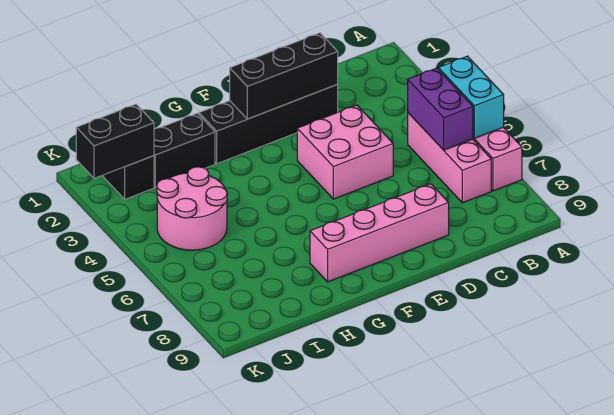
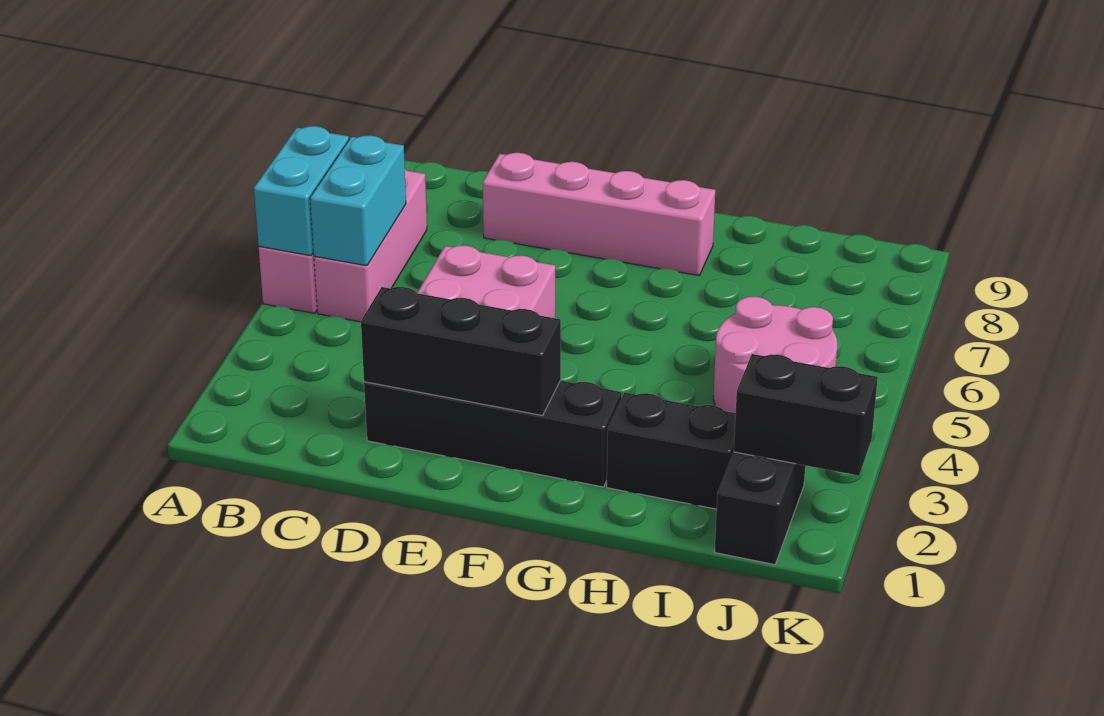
purple 1x2 brick [408,68,473,150] -> cyan 1x2 brick [310,135,406,266]

